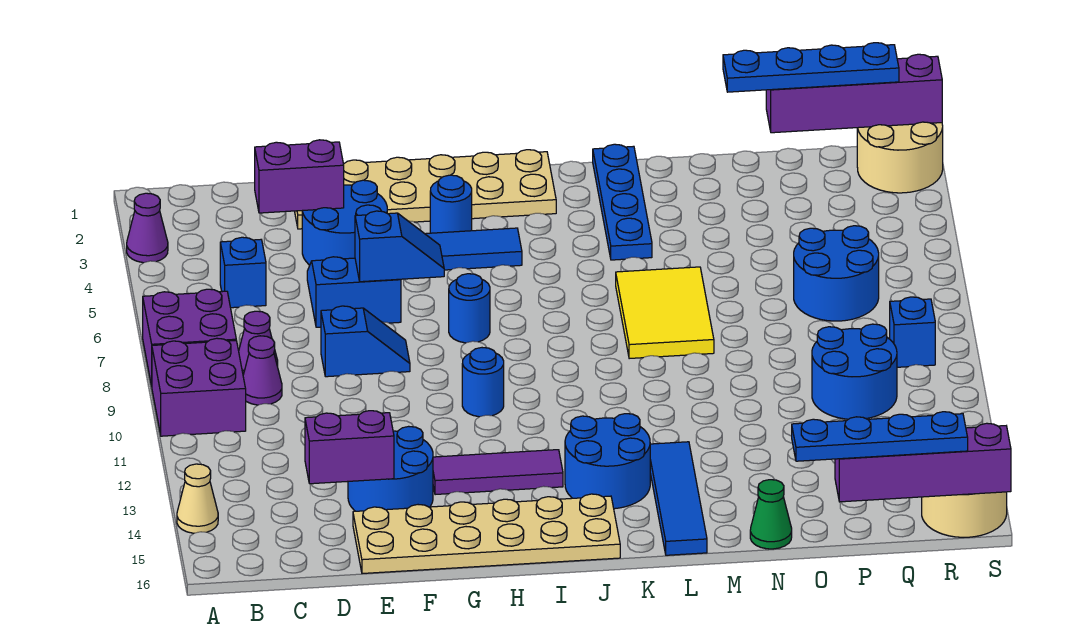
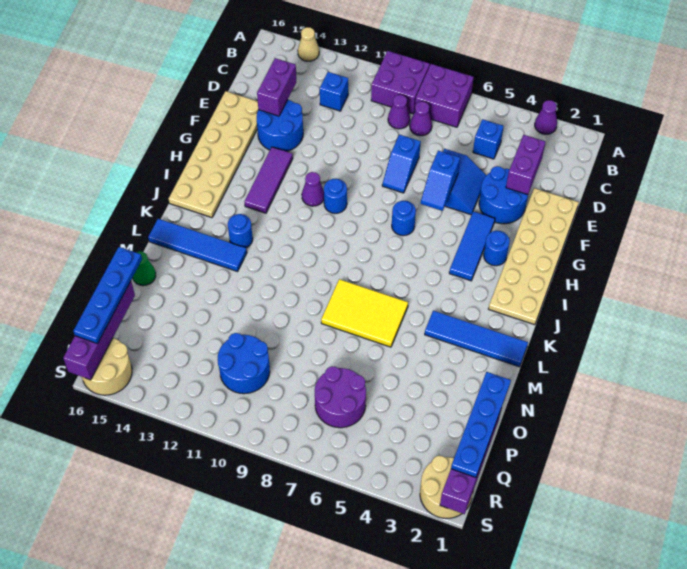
none -> purple 1x1 cone [302,172,324,206]
blue 2x2 round brick [565,414,650,509] -> blue 1x1 round brick [228,214,253,248]
blue 1x4 plate [593,144,652,260] -> blue 1x4 tile [425,311,528,367]
blue 2x2 round brick [794,226,879,321] -> purple 2x2 round brick [315,366,366,428]
blue 1x1 brick [890,297,935,367] -> blue 1x1 brick moved to [320,72,348,111]

